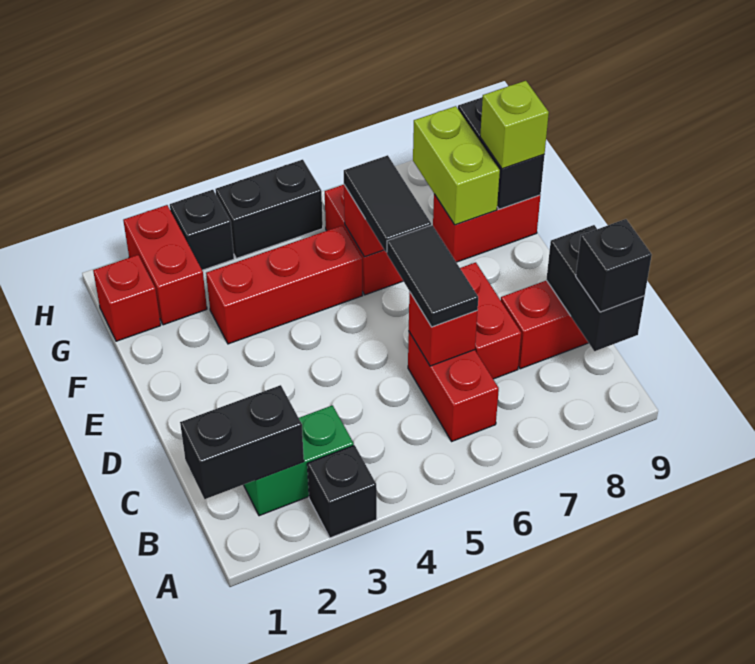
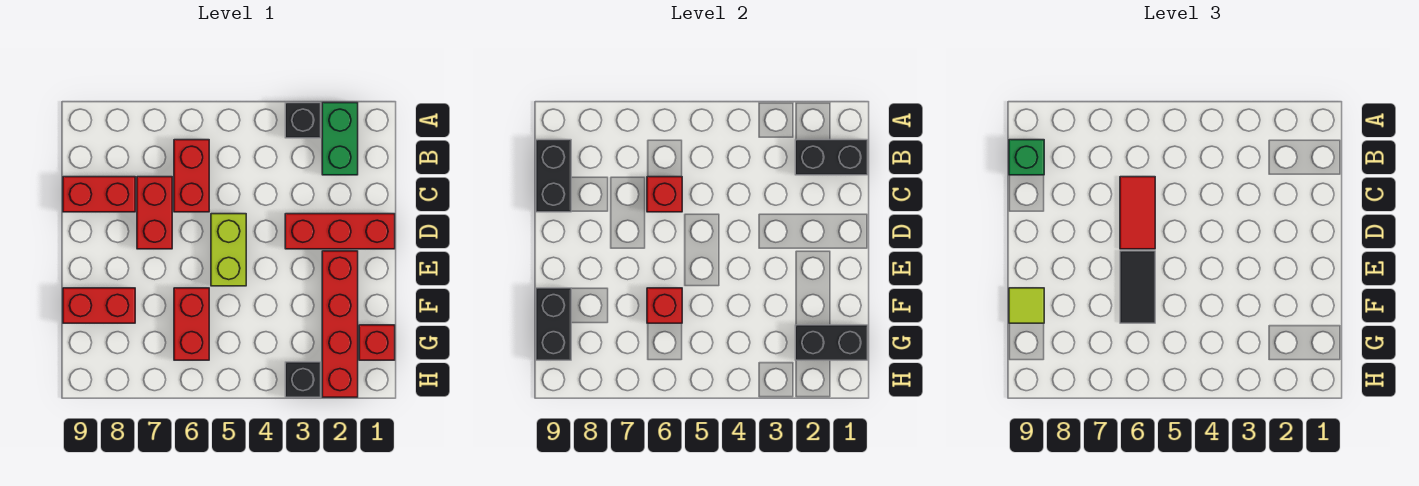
green 1x2 brick [244,405,354,516] -> green 1x2 brick turned to [322,103,358,175]
black 1x1 brick [576,219,652,312] -> green 1x1 brick [1009,140,1044,175]
black 1x2 tile [387,225,478,327] -> red 1x2 tile [1120,177,1155,249]
red 1x3 brick [206,226,363,344] -> red 1x3 brick moved to [285,214,395,249]
lime 1x2 brick [413,106,500,225] -> lime 1x2 brick moved to [211,214,246,286]
lime 1x1 brick [480,81,549,169] -> lime 1x1 tile [1009,288,1044,323]
red 1x2 brick [123,205,207,325] -> red 1x4 brick [322,251,358,397]
black 1x2 brick [215,160,323,258] -> black 1x2 brick moved to [795,325,868,360]

